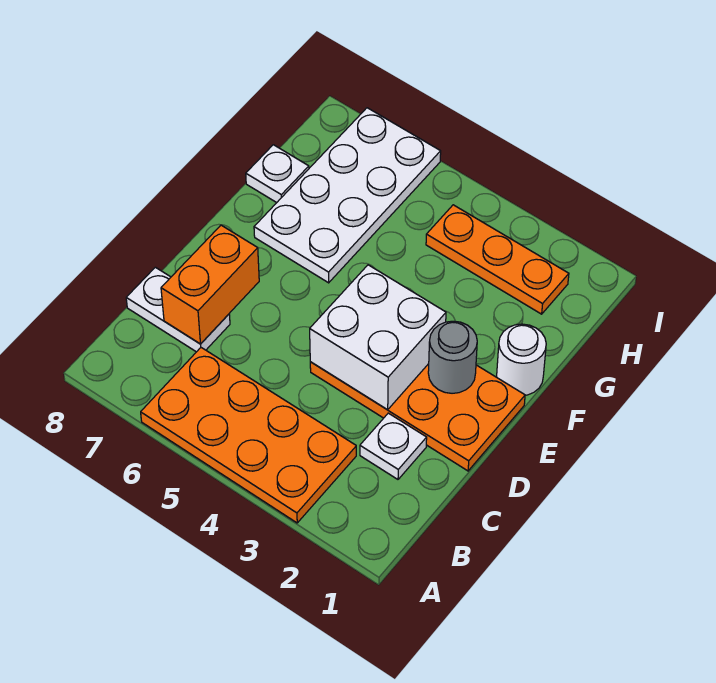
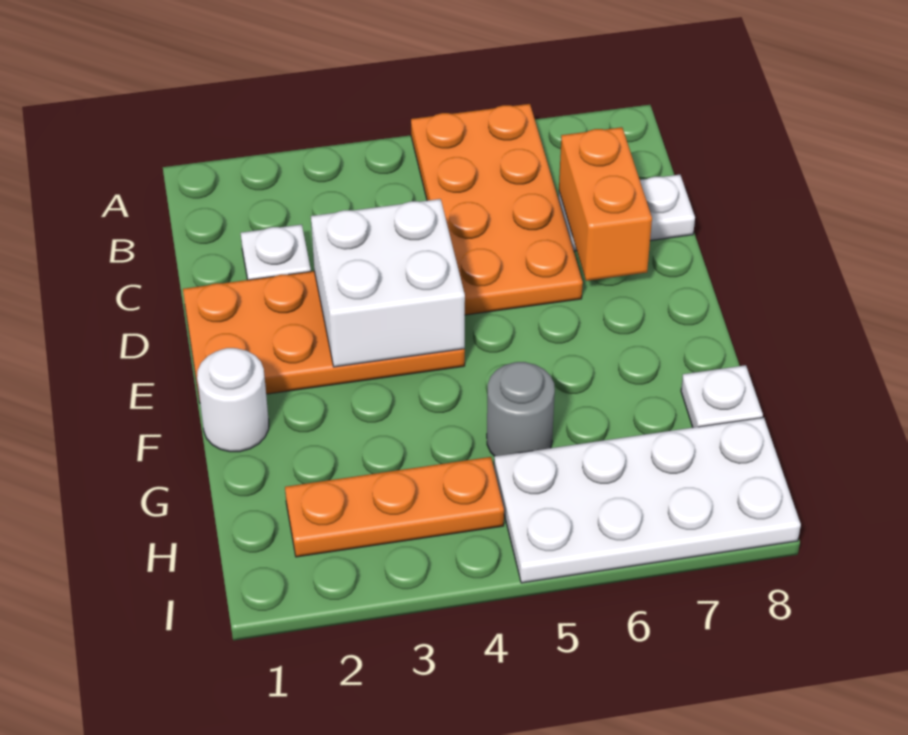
orange 2x4 plate [141,348,356,523] -> orange 2x4 plate turned to [411,104,583,315]
grey 1x1 round brick [428,321,477,393] -> grey 1x1 round brick moved to [487,362,555,456]
white 2x4 plate [254,108,441,283] -> white 2x4 plate turned to [494,417,801,583]

